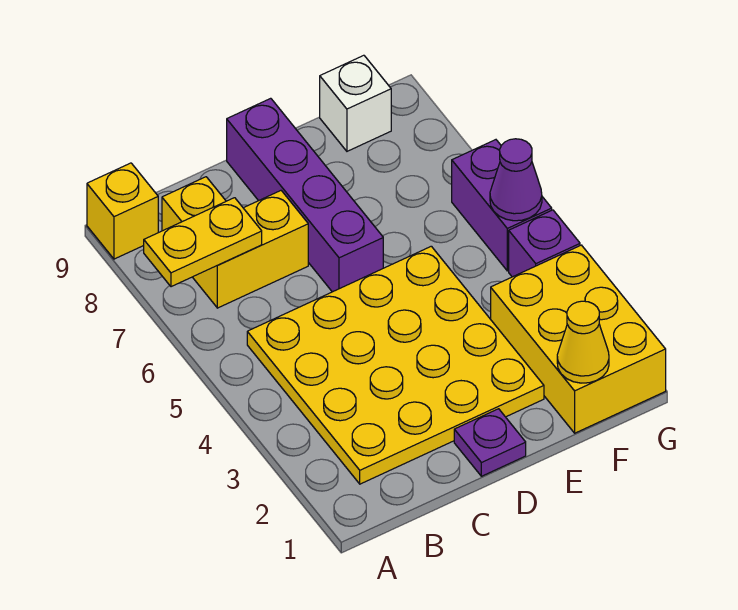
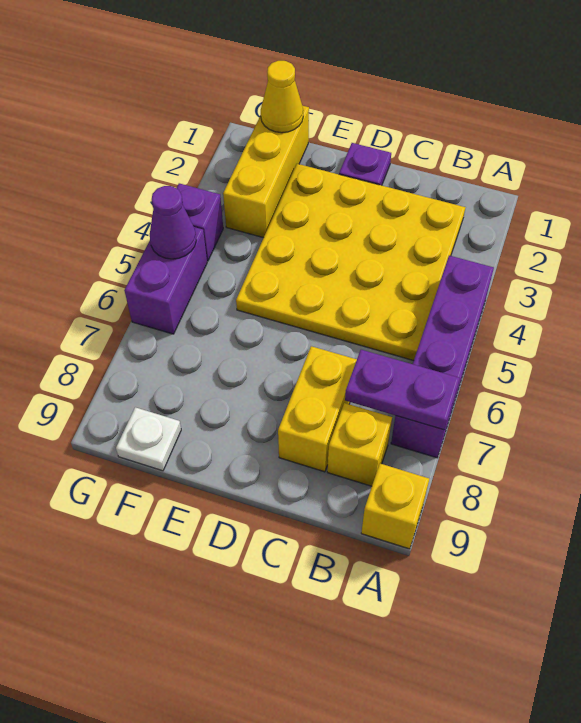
yellow 1x2 plate [144,198,262,287] -> purple 1x2 plate [345,350,460,430]
yellow 1x2 brick [193,191,308,308] -> yellow 1x2 brick turned to [278,346,357,472]
purple 1x4 brick [227,98,383,292] -> purple 1x4 brick moved to [391,255,494,458]
yellow 2x3 brick [491,245,666,433] -> yellow 1x3 brick [223,106,309,238]
white 1x1 brick [320,55,391,151] -> white 1x1 plate [116,407,181,471]

